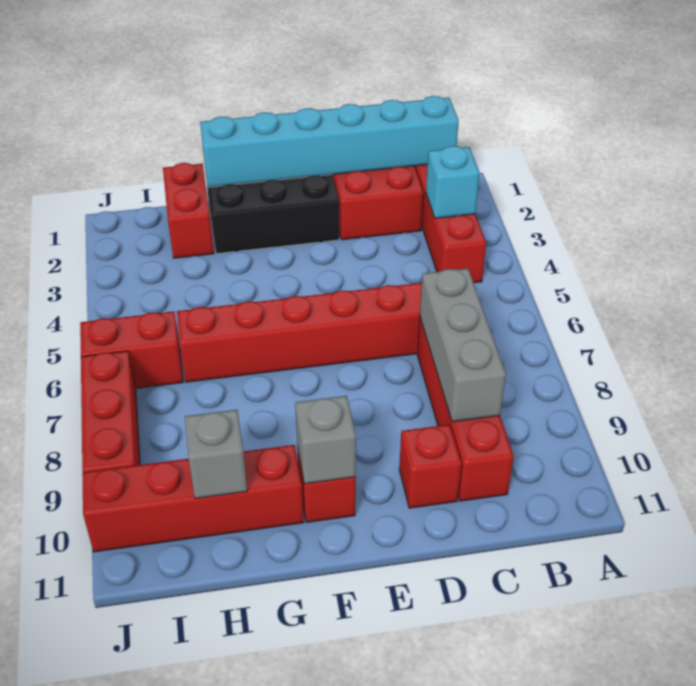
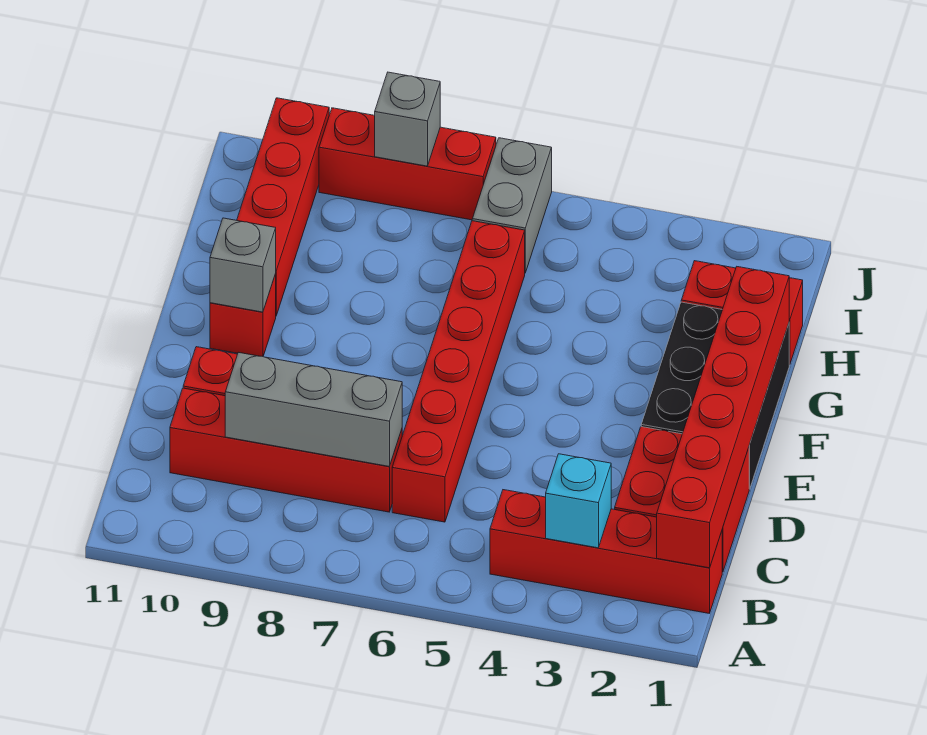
cyan 1x6 brick [200,96,459,187] -> red 1x6 brick [657,267,789,568]
grey 1x1 brick [185,410,247,498] -> grey 1x1 brick moved to [375,72,440,166]
red 1x2 brick [80,311,183,388] -> grey 1x2 brick [472,138,552,273]

